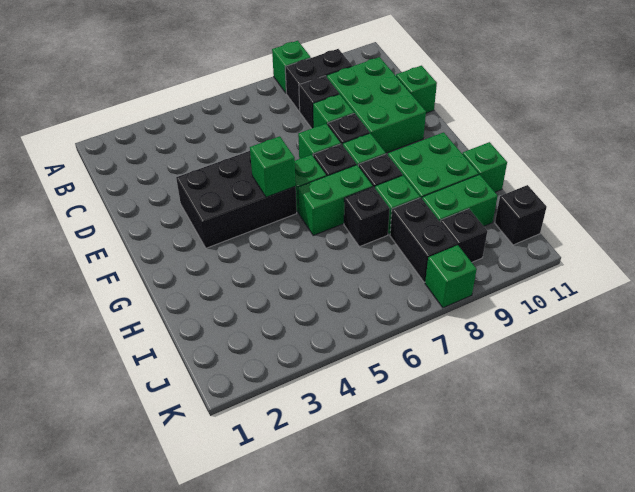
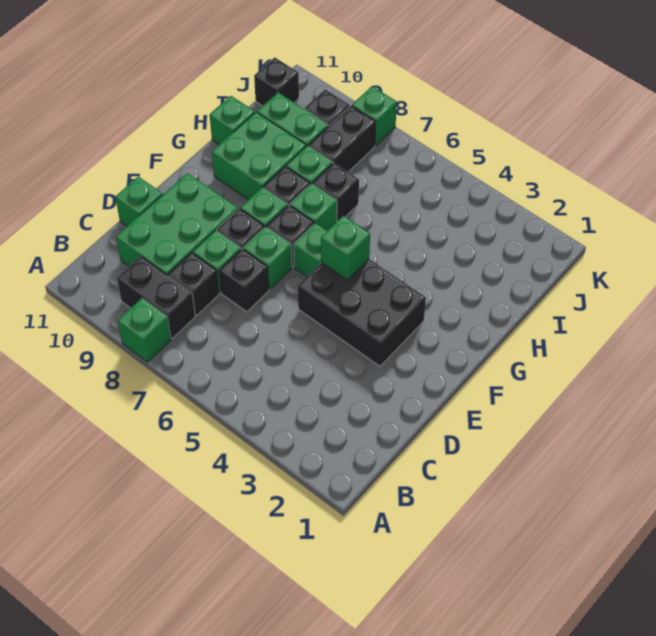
none -> black 1x1 brick [219,249,269,312]
green 1x2 brick [298,165,373,235] -> green 1x1 brick [290,184,337,231]

